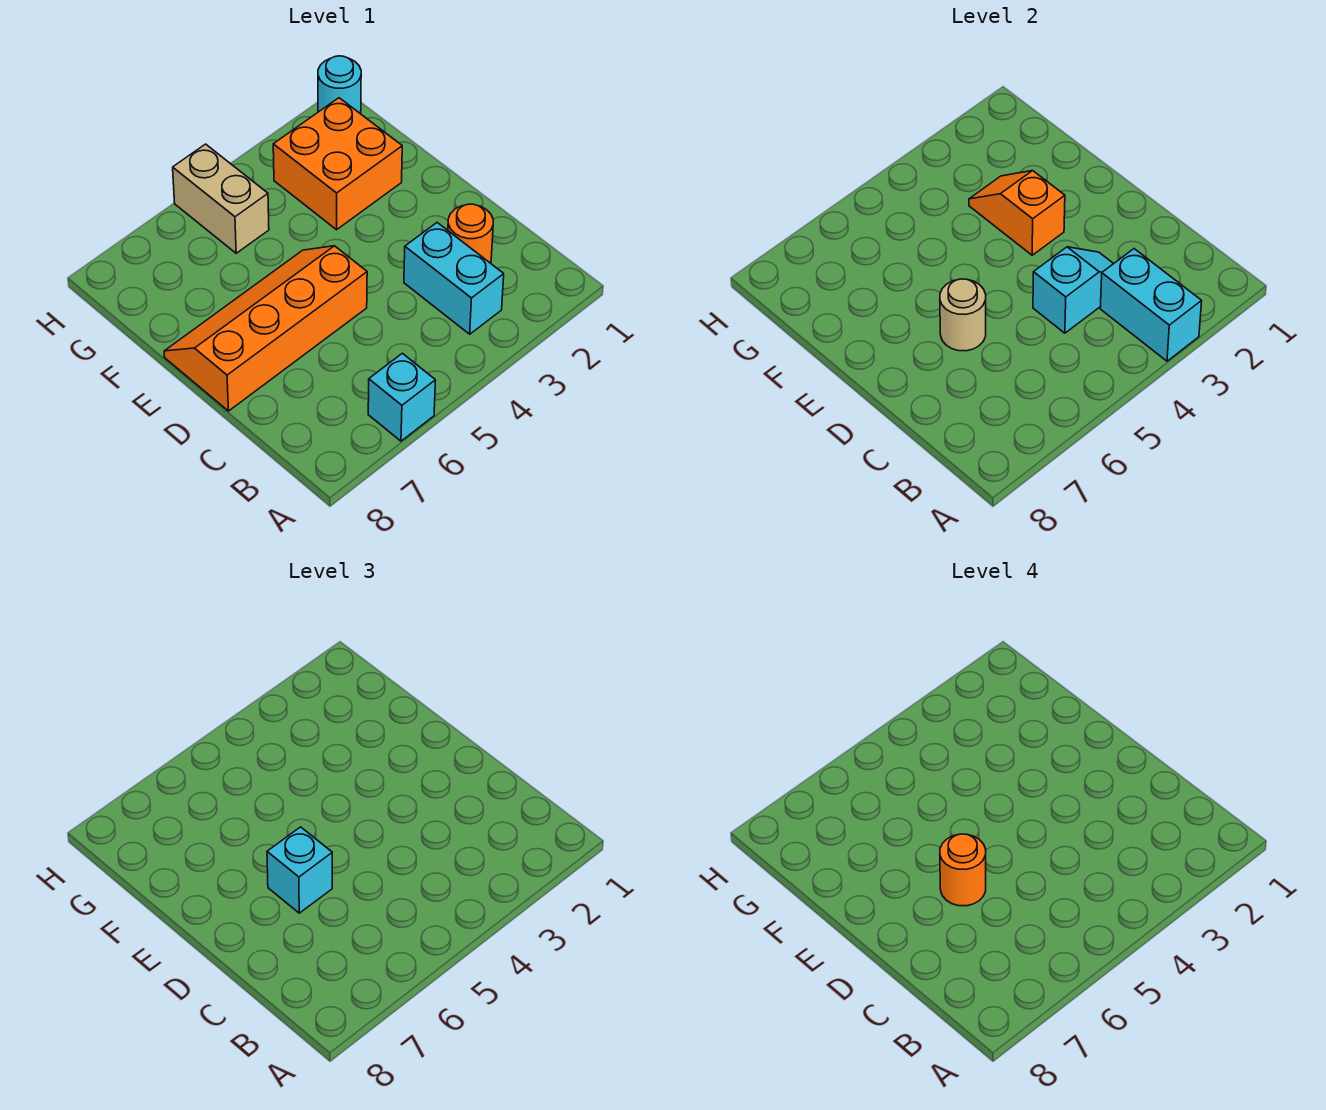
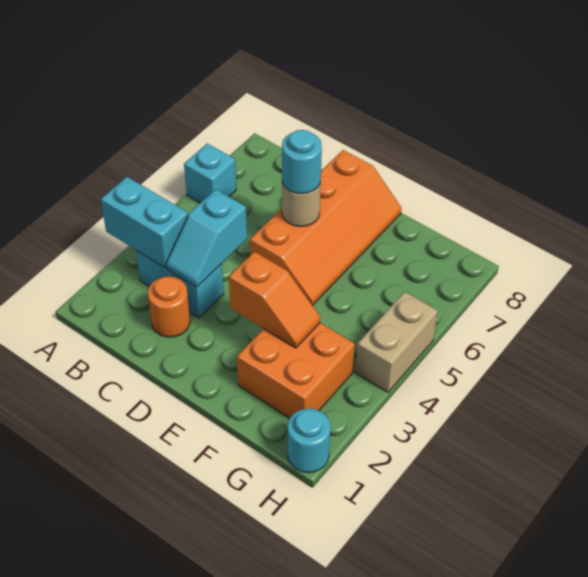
cyan 1x1 brick [267,827,332,913] -> cyan 1x1 round brick [282,130,322,194]
orange 1x1 round brick [940,834,986,906] -> none
tan 1x2 brick [173,144,269,253] -> tan 1x2 brick turned to [356,292,438,392]

